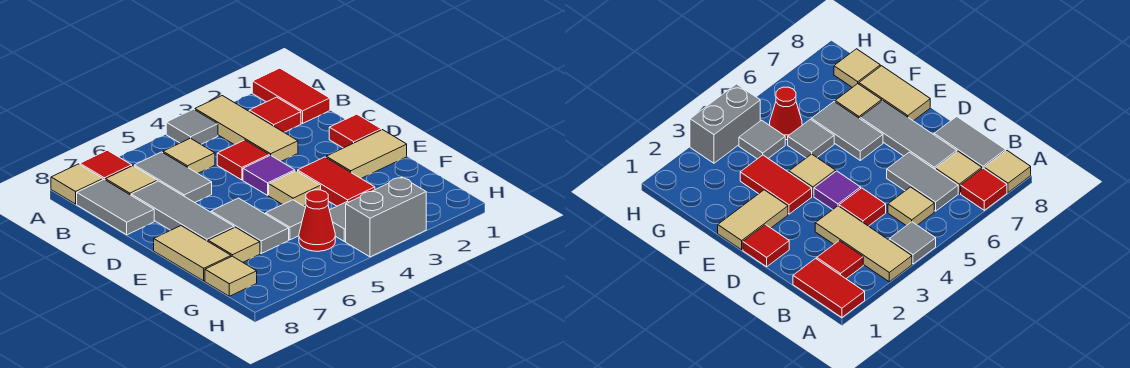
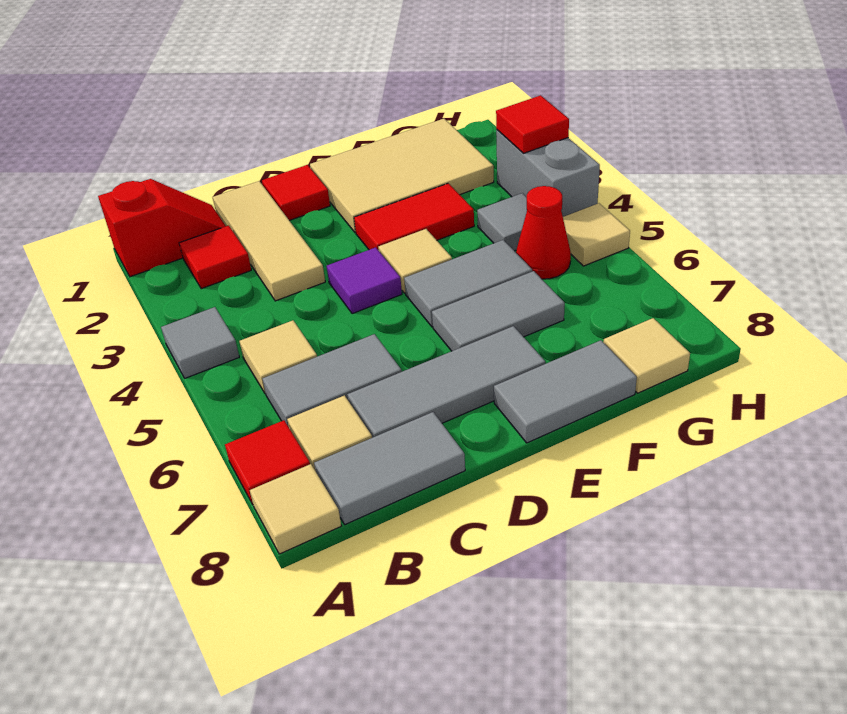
red 1x2 tile [252,68,330,123] -> red 1x2 slope [98,179,226,277]
tan 1x3 tile [195,96,298,161] -> tan 1x3 tile turned to [213,181,325,301]
red 1x1 tile [217,140,269,180] -> red 1x1 tile moved to [496,95,569,153]
tan 1x2 tile [326,130,407,178] -> tan 2x3 tile [310,119,494,233]
tan 1x2 tile [154,226,231,281] -> grey 1x2 tile [494,340,637,443]
grey 1x1 tile [266,200,306,240] -> grey 1x2 tile [404,240,532,327]
tan 1x1 tile [208,227,260,262] -> tan 1x1 tile moved to [563,203,630,266]

